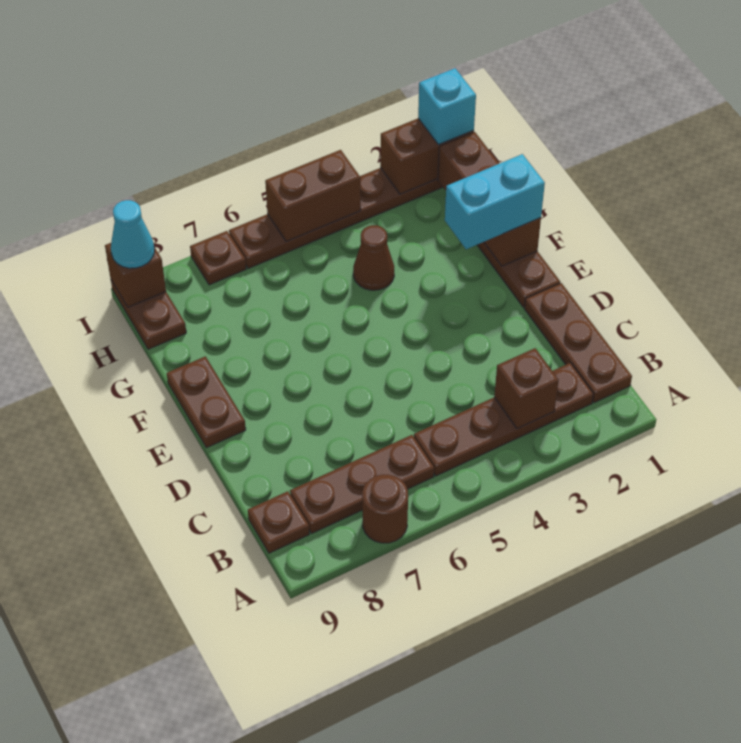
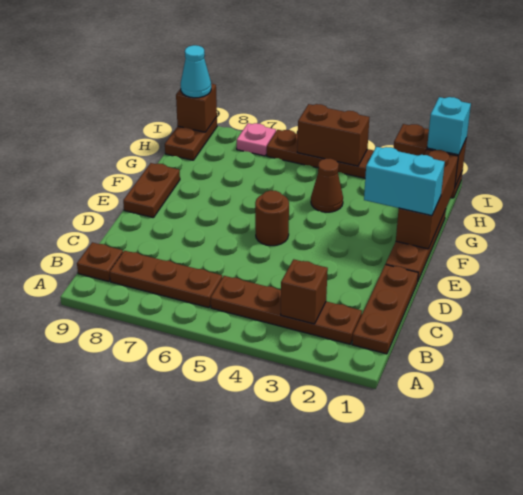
brown 1x1 round brick [362,475,408,543] -> brown 1x1 round brick moved to [255,190,289,246]
brown 1x1 plate [190,231,246,285] -> pink 1x1 plate [237,123,276,156]

